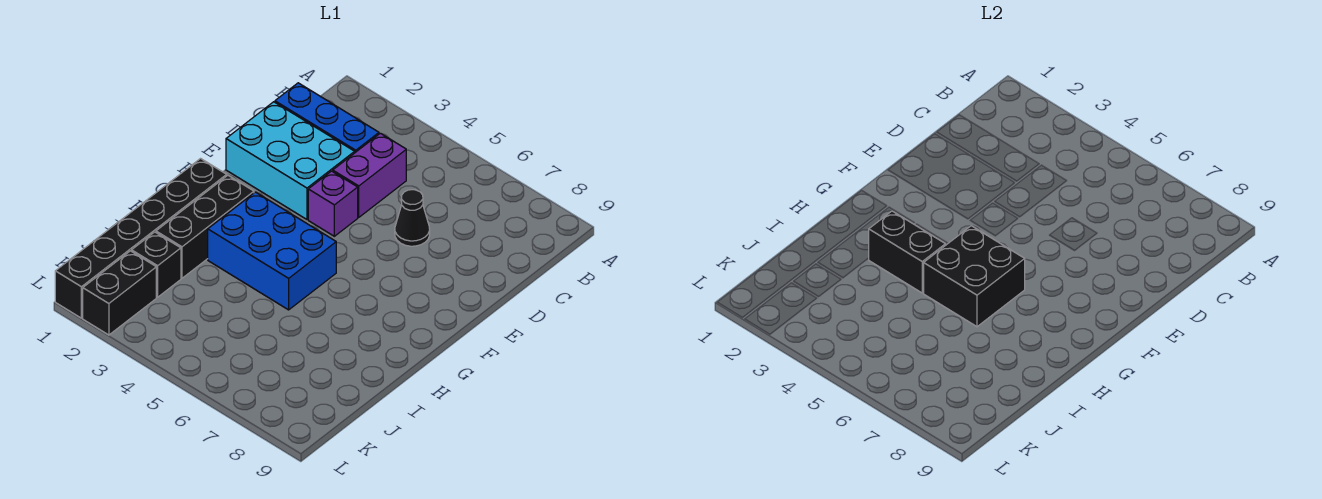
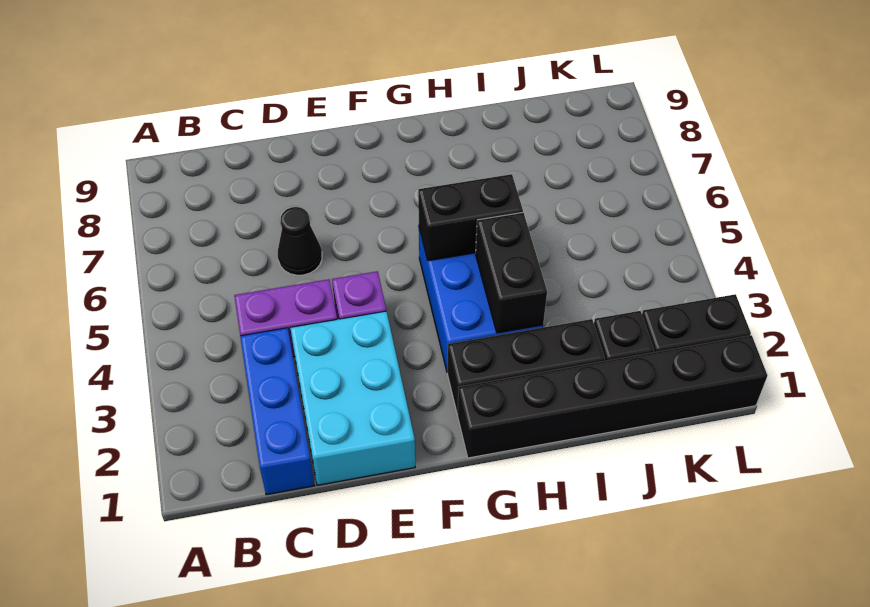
black 2x2 brick [924,226,1025,327] -> black 1x2 brick [418,174,523,261]

